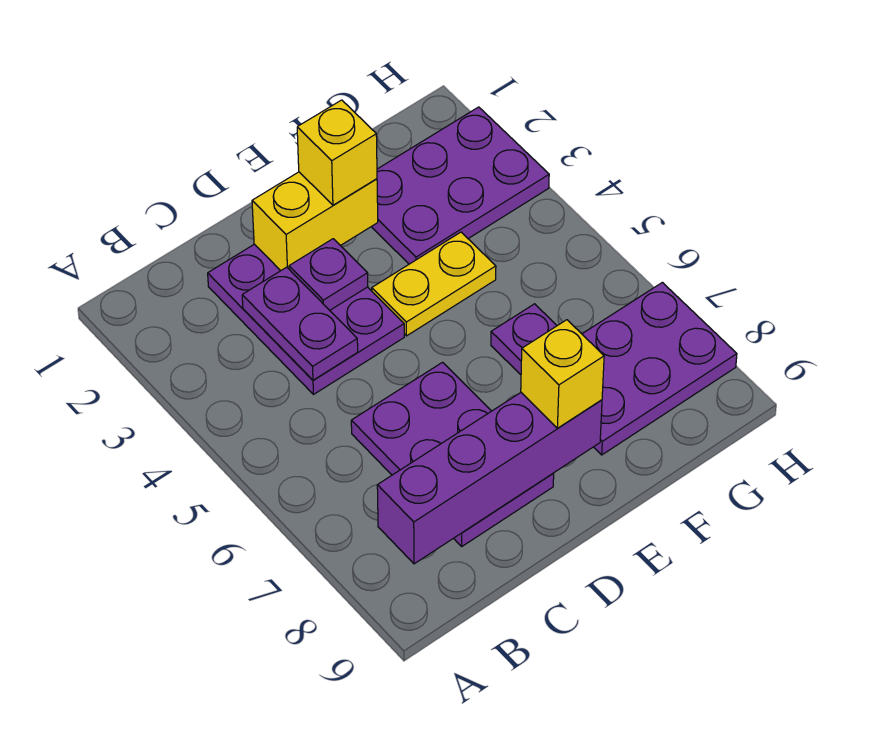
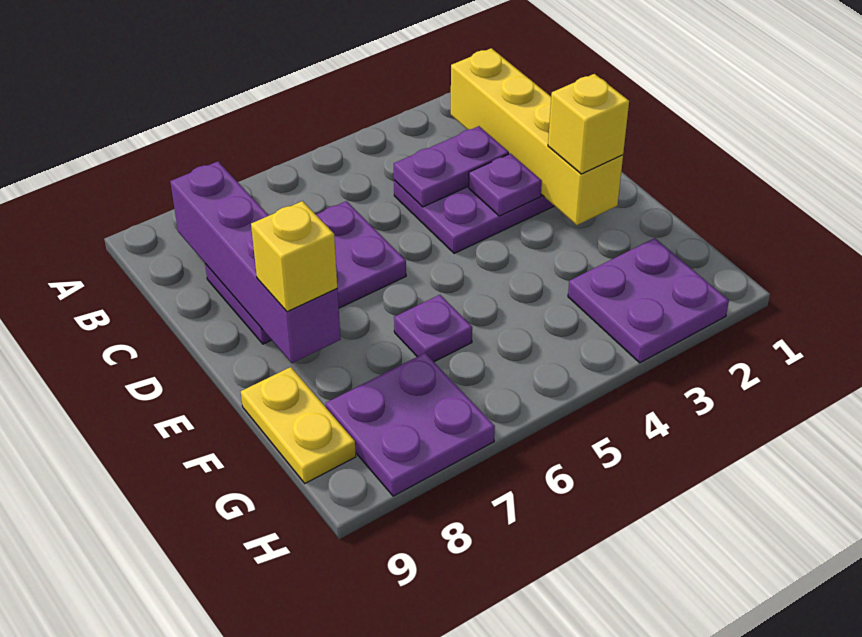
yellow 1x2 brick [252,172,378,271] -> yellow 1x4 brick [451,48,623,225]
yellow 1x2 plate [372,232,496,336] -> yellow 1x2 plate moved to [241,367,356,483]
purple 2x3 plate [371,107,549,264] -> purple 2x2 plate [568,238,729,363]
purple 2x3 plate [582,282,737,455] -> purple 2x2 plate [326,353,495,496]

